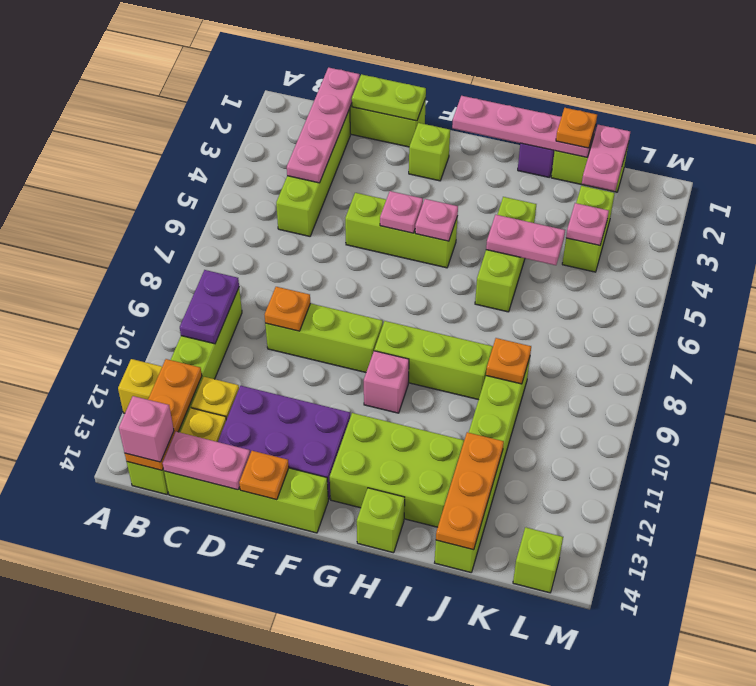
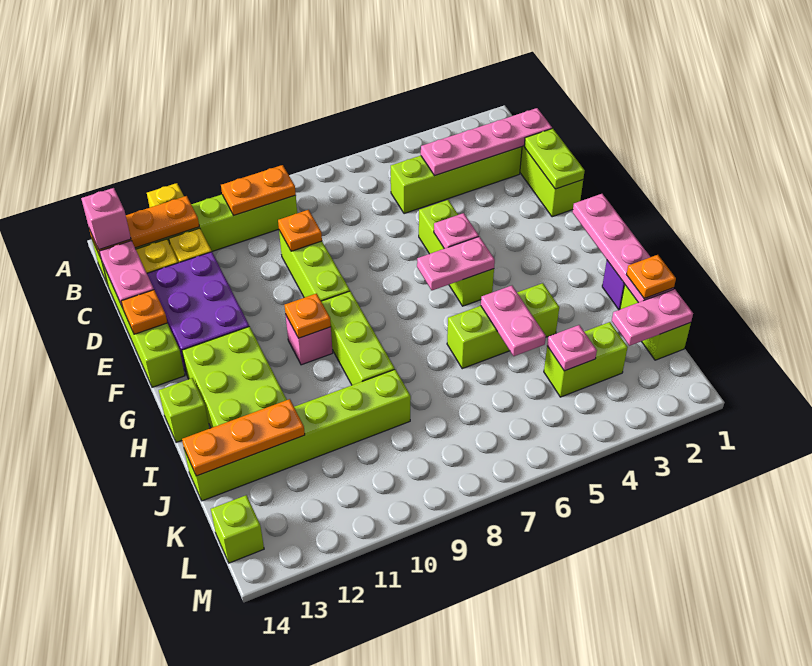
purple 1x2 plate [180,270,239,344] -> orange 1x2 plate [221,165,296,215]
lime 1x1 brick [409,123,450,181] -> none
pink 1x1 plate [415,199,458,241] -> pink 1x2 plate [417,237,495,290]
orange 1x1 plate [486,338,531,384] -> orange 1x1 plate moved to [285,294,331,338]

